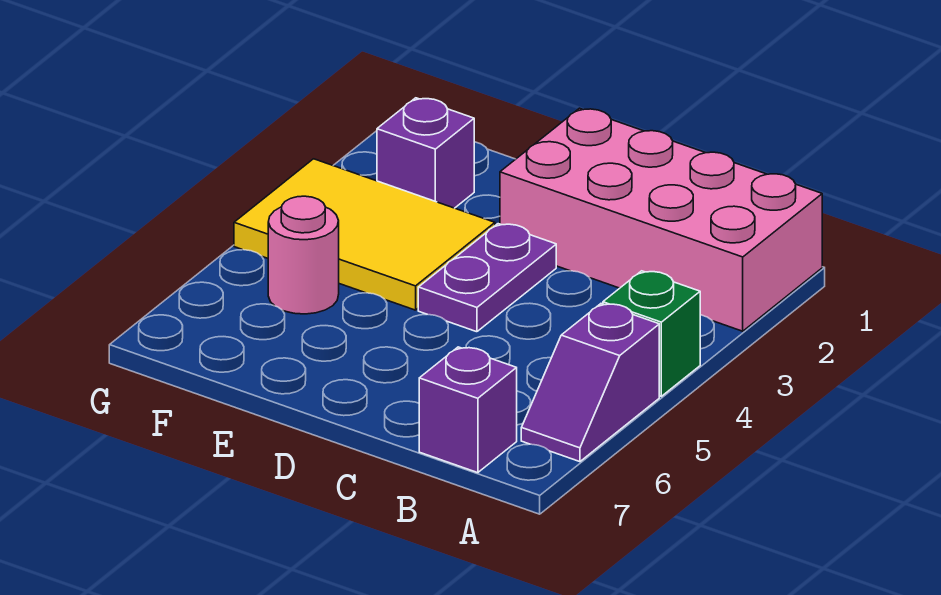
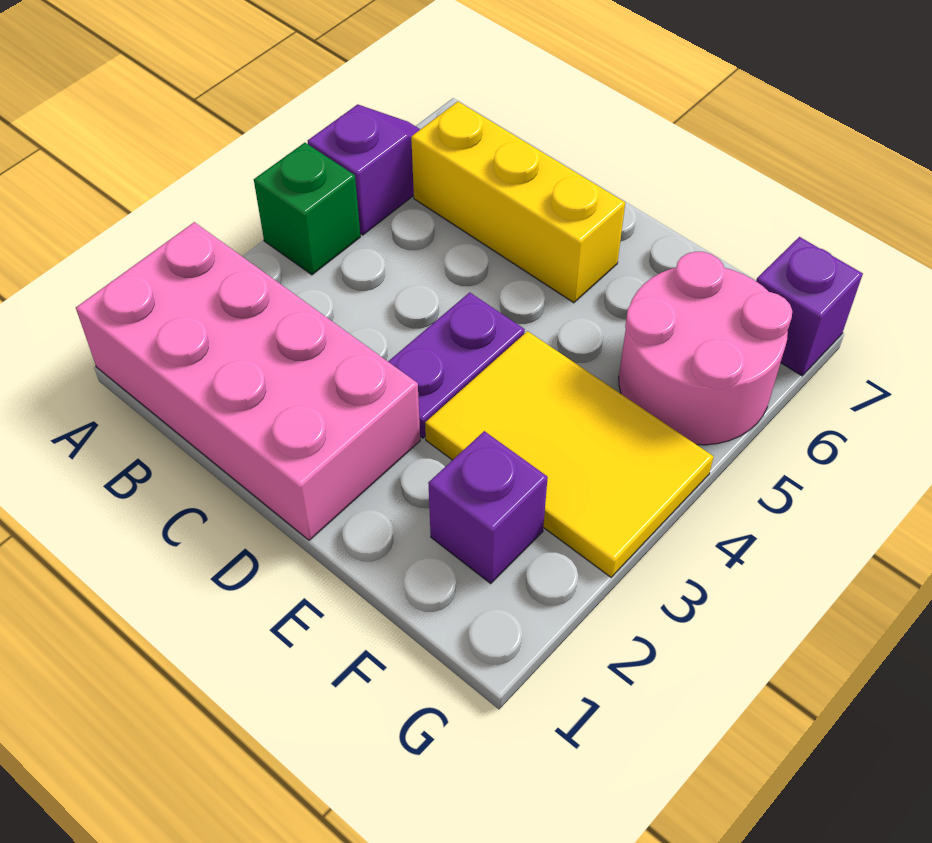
none -> yellow 1x3 brick [411,102,625,303]
purple 1x1 brick [419,347,517,473] -> purple 1x1 brick moved to [756,237,863,376]
pink 1x1 round brick [268,196,339,314] -> pink 2x2 round brick [619,252,792,445]

